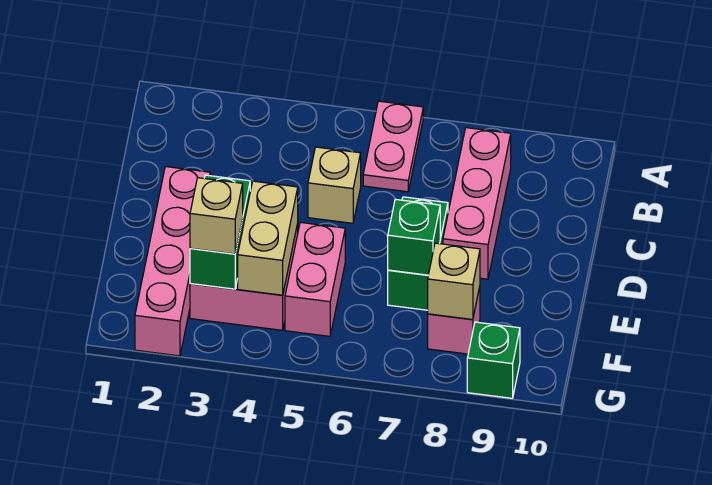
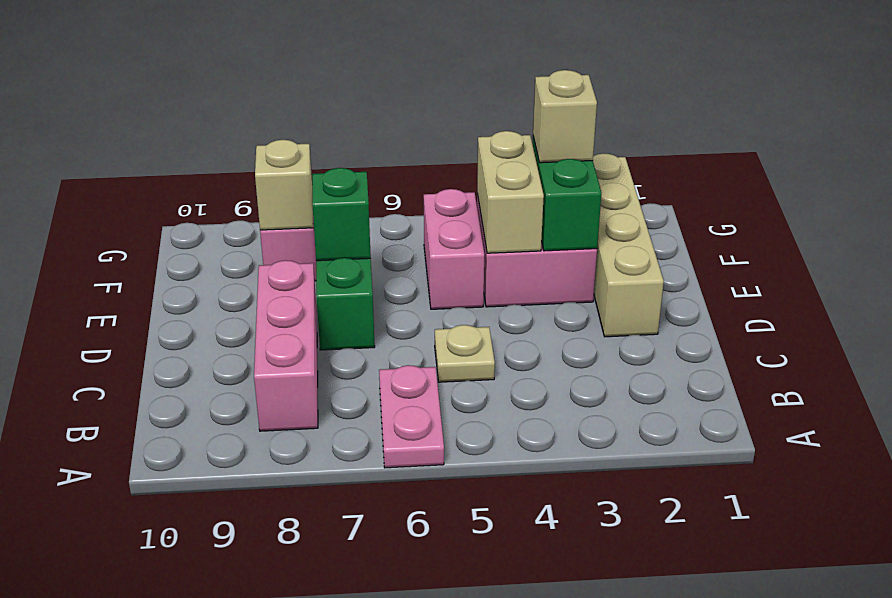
tan 1x1 brick [308,147,361,223] -> tan 1x1 plate [435,325,495,382]
pink 1x4 brick [135,167,210,356] -> tan 1x4 brick [593,153,664,337]
green 1x1 brick [467,322,520,398] -> none

